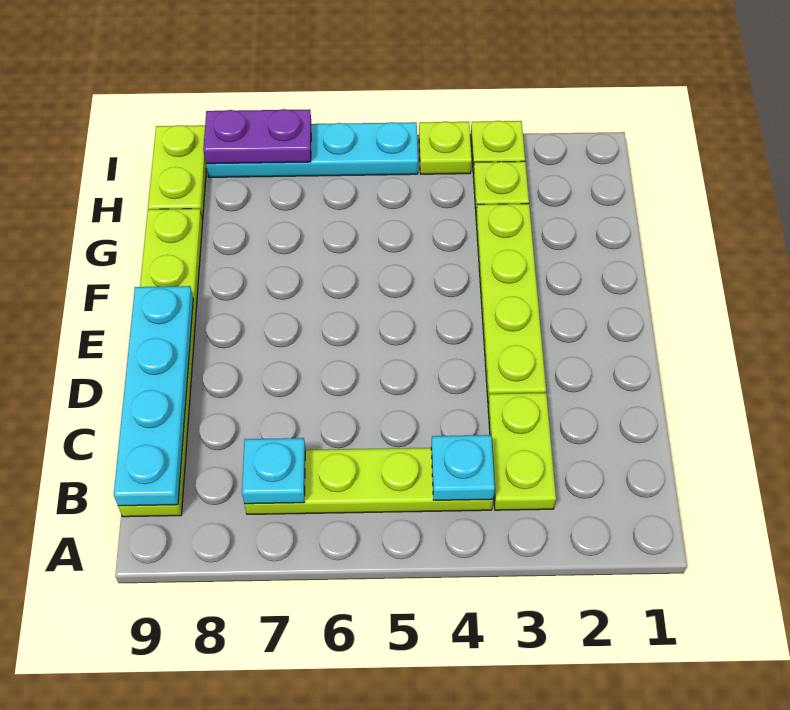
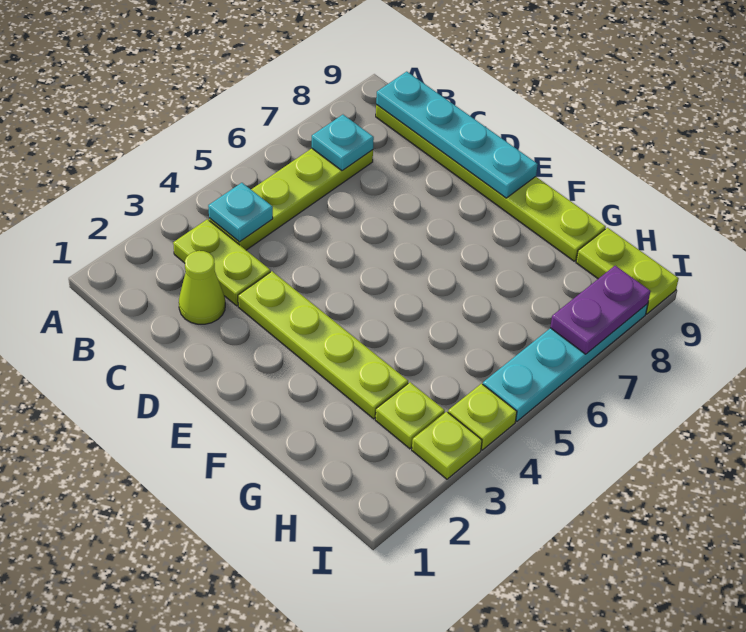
none -> lime 1x1 cone [179,251,225,324]

